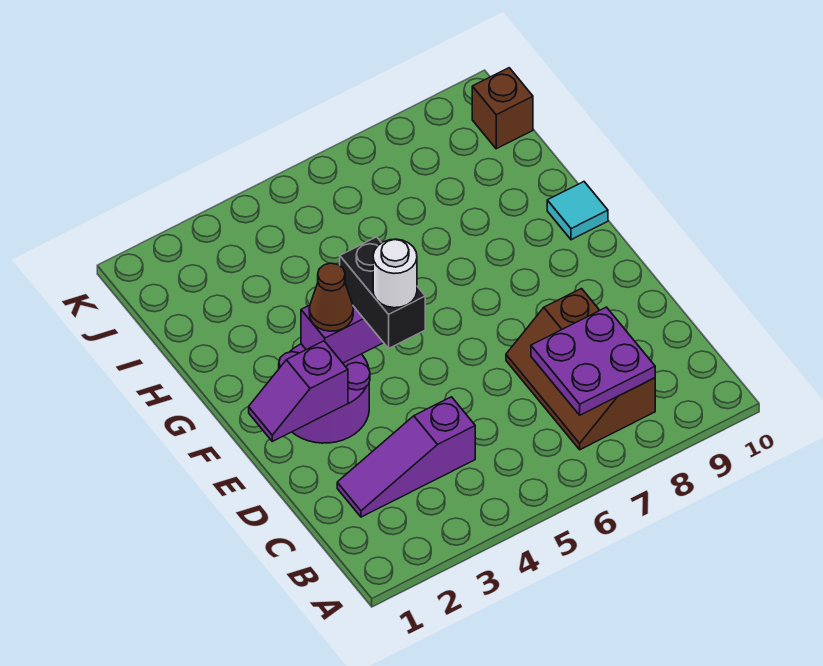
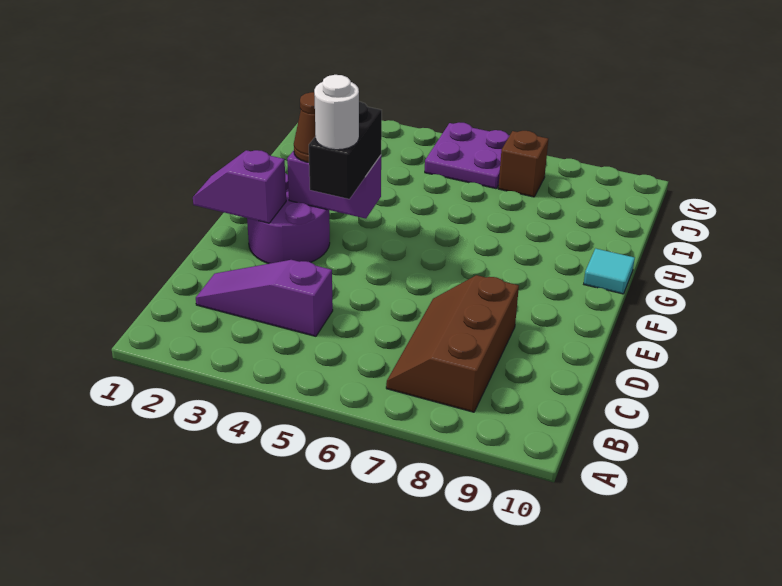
purple 2x2 plate [531,307,655,415] -> purple 2x2 plate moved to [425,123,510,189]
brown 1x1 brick [472,68,533,149] -> brown 1x1 brick moved to [498,131,548,197]

